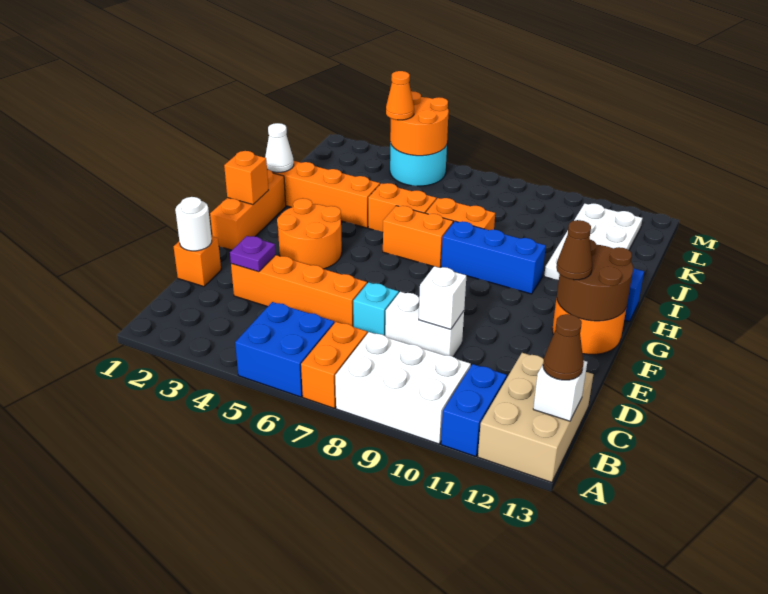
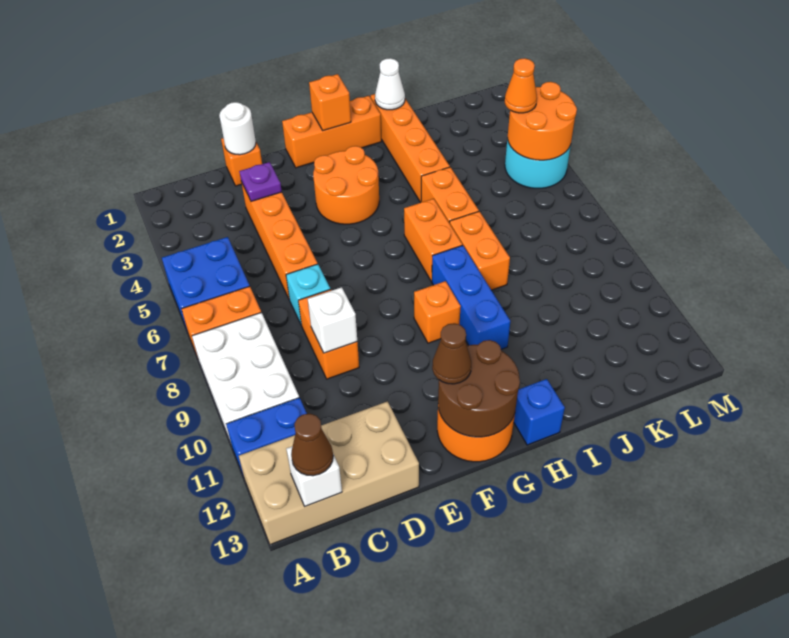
tan 2x3 brick [478,353,593,482] -> tan 2x4 brick [239,401,419,545]
white 1x2 brick [385,292,464,356] -> orange 1x2 brick [298,289,359,379]
none -> orange 1x1 brick [414,281,461,343]
white 2x4 plate [544,203,642,280] -> none

